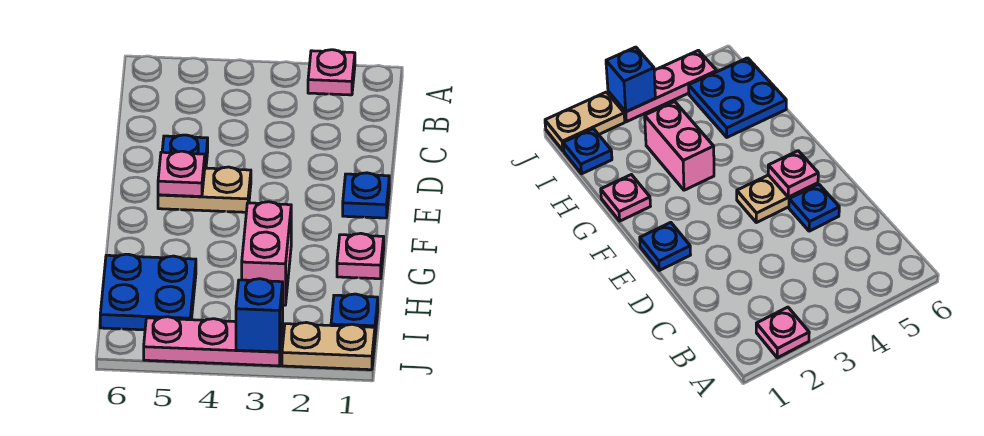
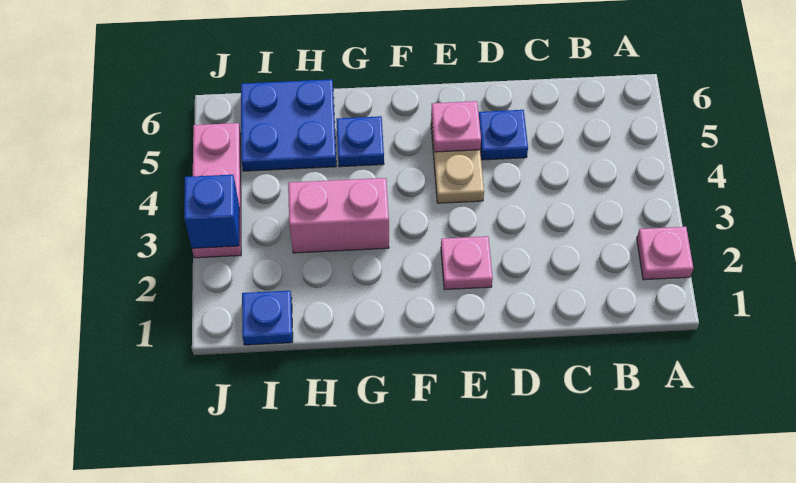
blue 1x1 plate [343,173,389,218] -> blue 1x1 plate moved to [336,116,384,167]
pink 1x1 plate [337,233,384,279] -> pink 1x1 plate moved to [441,236,493,290]
tan 1x2 plate [282,323,375,370] -> none

